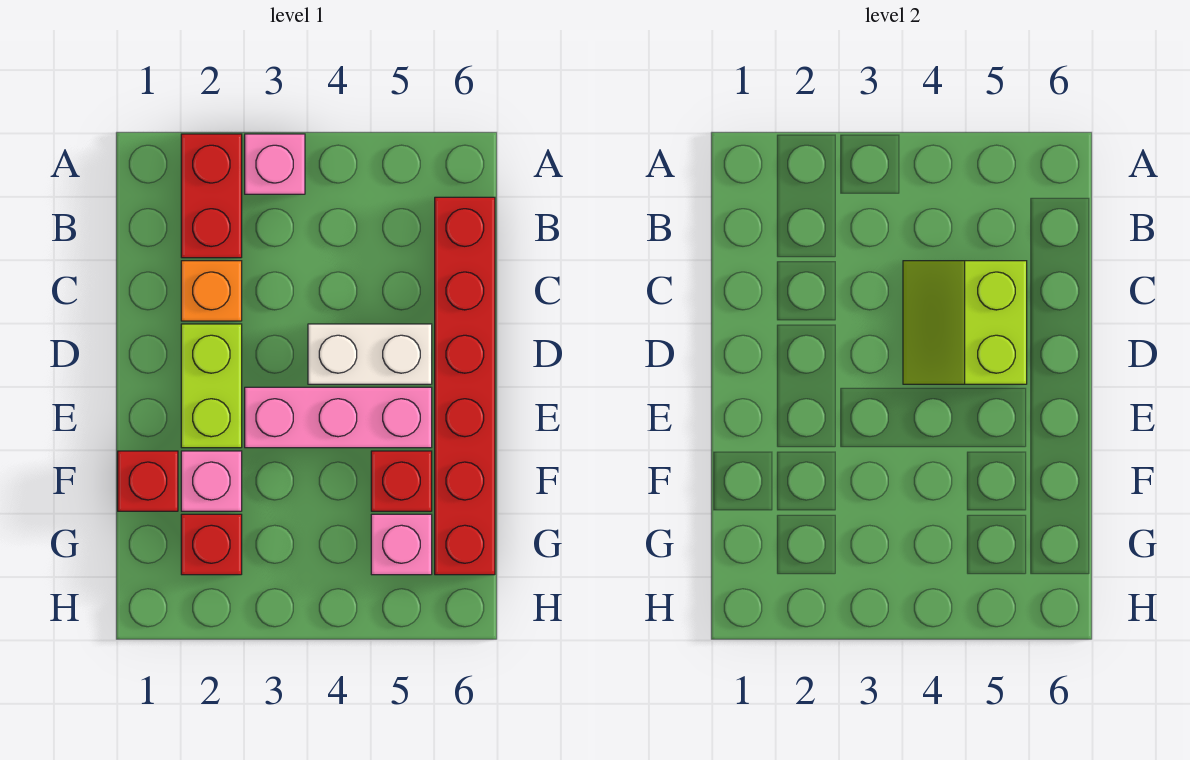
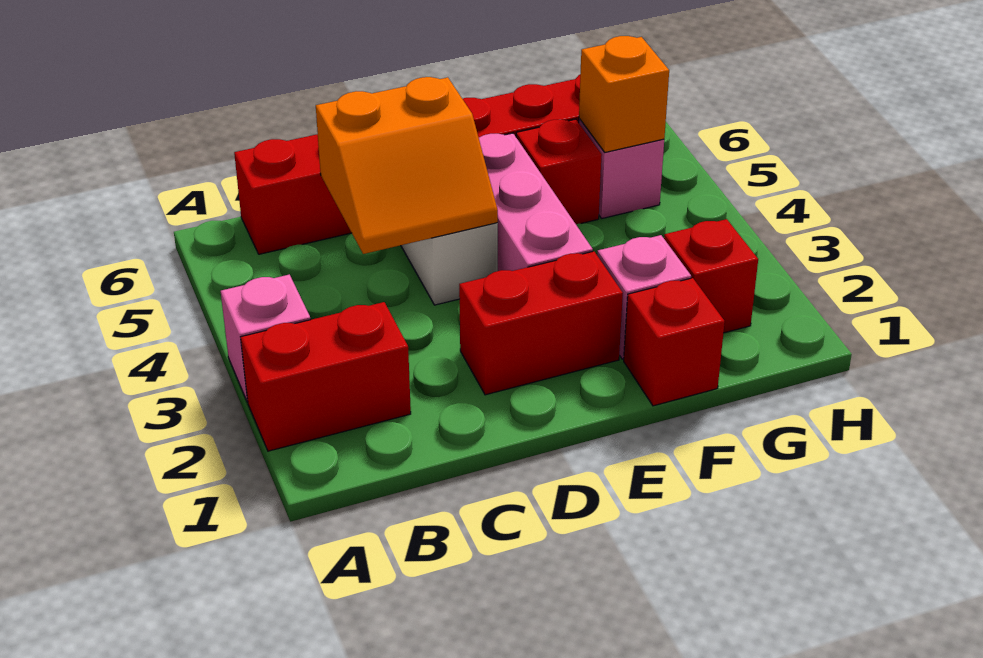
orange 1x1 brick [181,261,242,321] -> orange 1x1 brick moved to [579,36,669,152]
lime 2x2 slope [903,261,1027,384] -> orange 2x2 slope [316,77,498,254]
lime 1x2 brick [181,324,242,448] -> red 1x2 brick [459,251,623,395]

